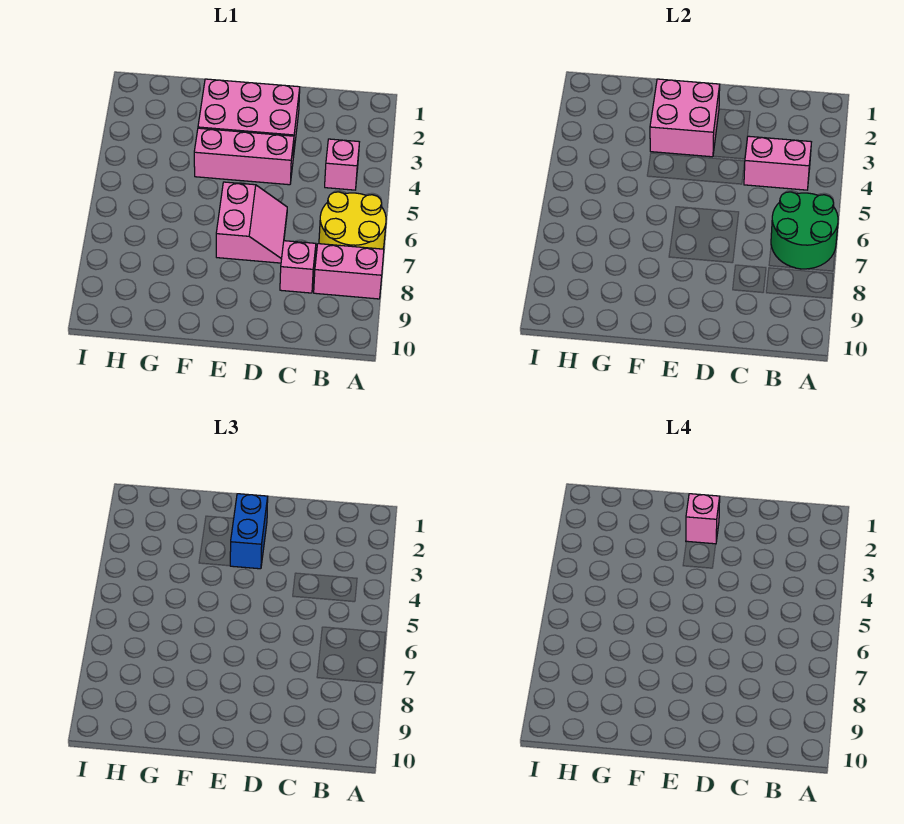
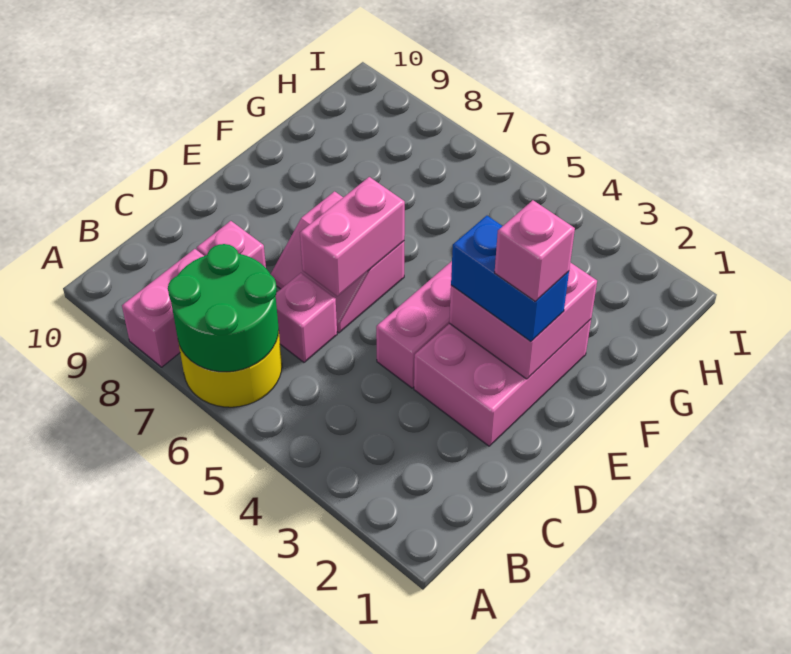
pink 1x1 brick [325,139,359,190] -> pink 1x1 brick moved to [276,273,337,362]
pink 1x2 brick [744,136,811,190] -> pink 1x2 brick moved to [300,177,405,296]

